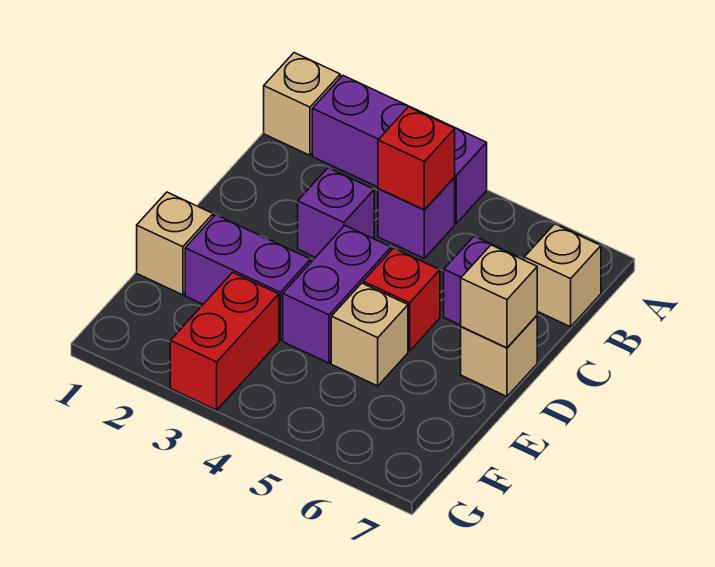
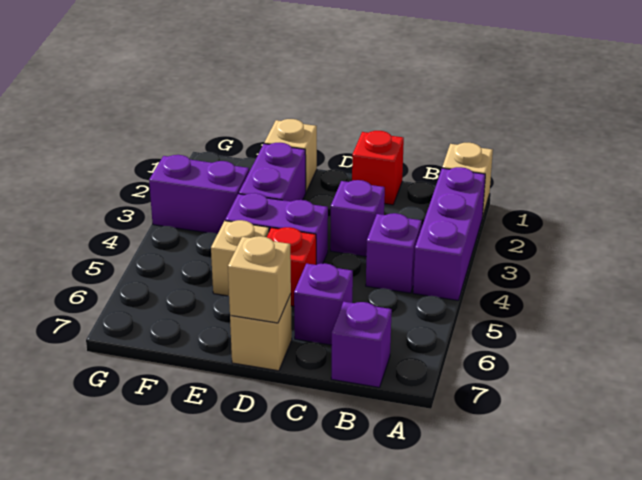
red 1x1 brick [378,107,455,210] -> red 1x1 brick moved to [352,131,404,205]
tan 1x1 brick [524,224,601,327] -> purple 1x1 brick [331,302,392,387]
red 1x2 brick [170,273,279,410] -> purple 1x2 brick [149,155,249,234]

